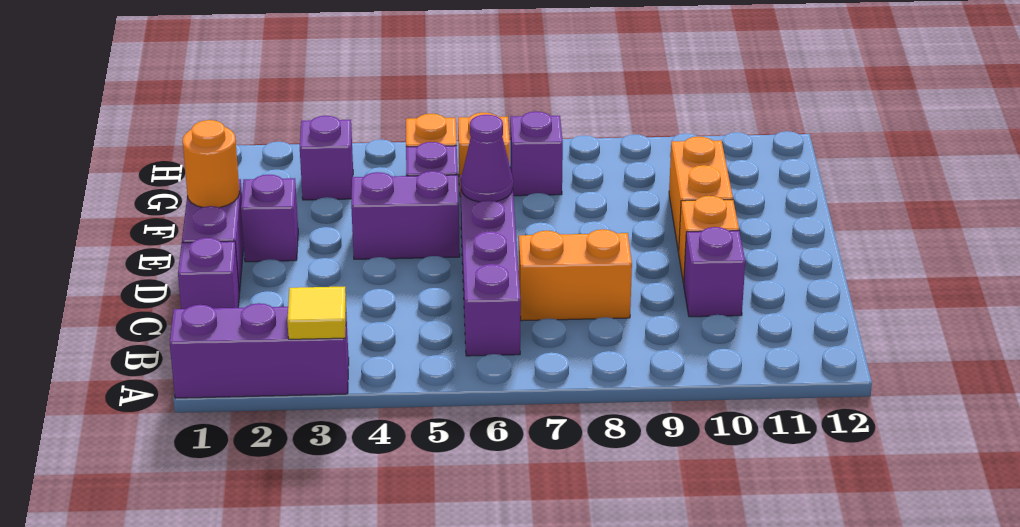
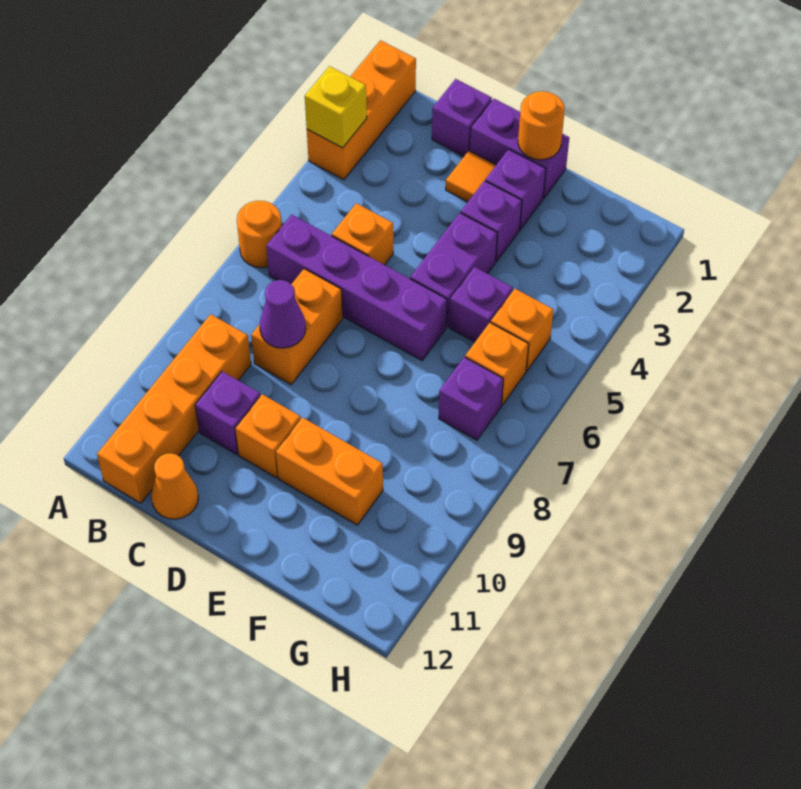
purple 1x3 brick [170,303,349,398] -> orange 1x3 brick [307,40,416,180]
yellow 1x1 tile [287,287,346,339] -> yellow 1x1 brick [305,66,367,148]
none -> orange 1x1 round brick [237,201,282,268]
none -> orange 1x4 brick [97,314,251,503]
none -> orange 1x1 brick [332,203,393,265]
none -> orange 1x1 cone [151,453,198,519]
none -> orange 1x1 tile [446,151,496,202]
purple 1x1 cone [461,115,513,202] -> purple 1x1 cone moved to [260,280,306,348]
purple 1x1 brick [300,116,353,200] -> purple 1x1 brick moved to [461,181,522,262]

